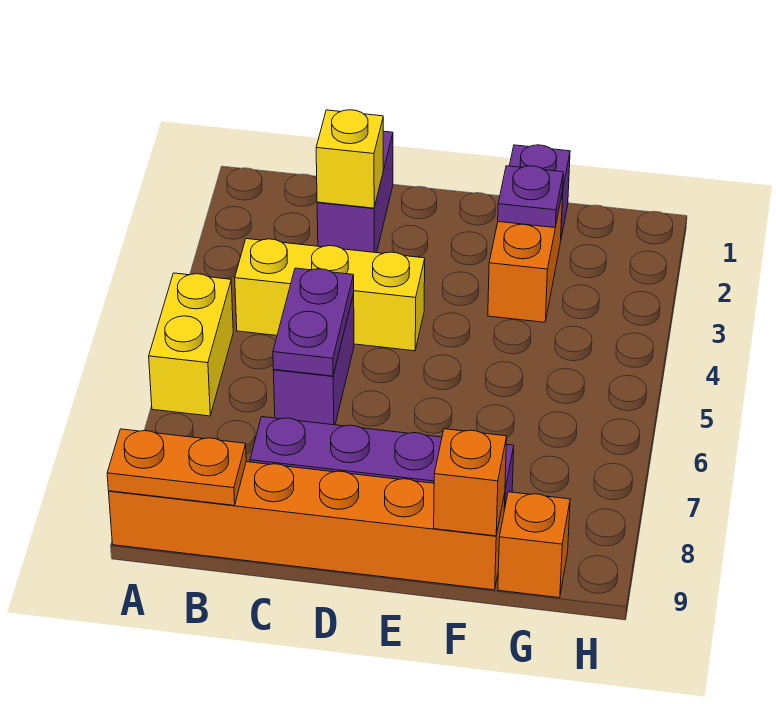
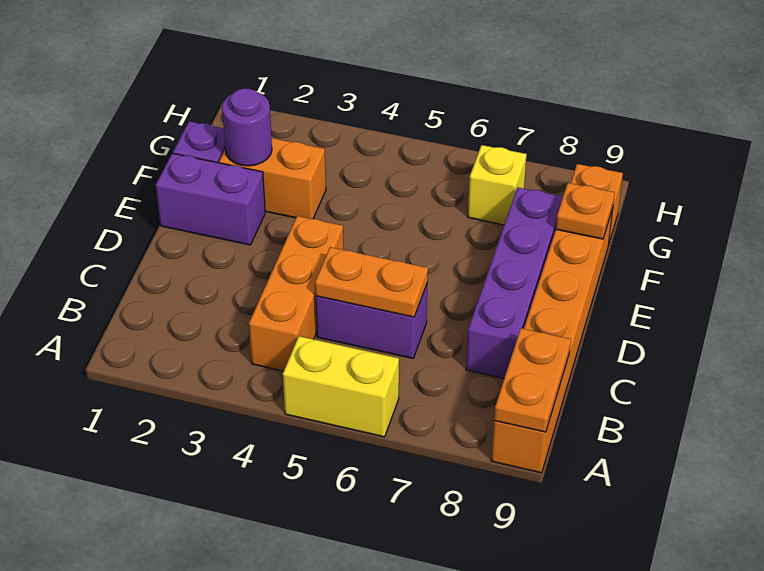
yellow 1x3 brick [235,239,425,351] -> orange 1x3 brick [249,216,343,371]
purple 1x2 brick [317,131,393,253] -> purple 1x2 brick moved to [156,153,265,245]
yellow 1x1 brick [316,110,383,208] -> yellow 1x1 brick moved to [468,145,527,225]
purple 1x2 plate [273,268,354,376] -> orange 1x2 plate [315,247,428,317]
purple 1x1 plate [498,166,563,228] -> purple 1x1 round brick [222,89,272,166]
orange 1x1 brick [434,429,507,536] -> orange 1x1 plate [556,183,615,239]

